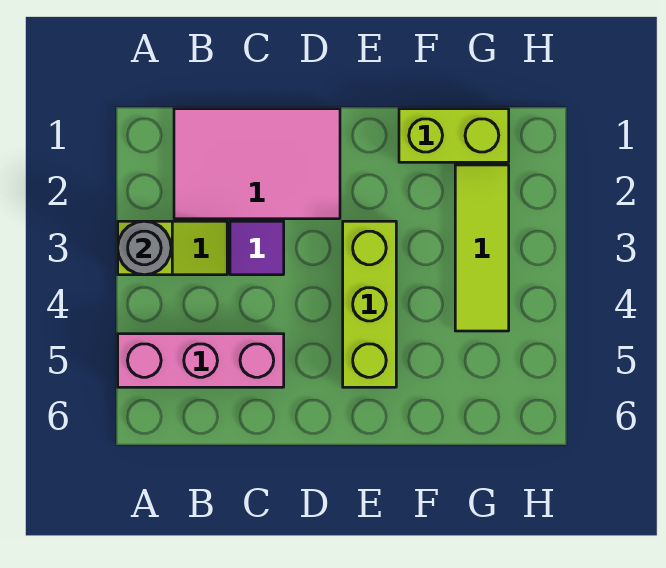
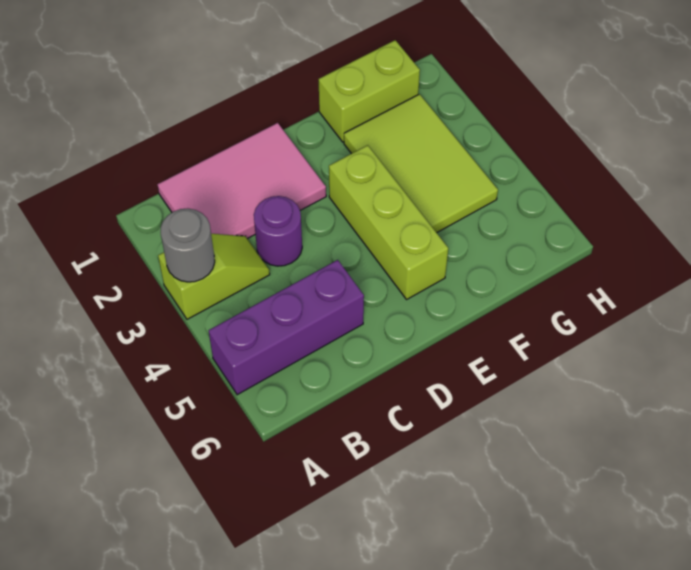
pink 1x3 brick [118,334,284,387] -> purple 1x3 brick [209,260,364,395]
purple 1x1 tile [230,221,284,275] -> purple 1x1 round brick [254,196,302,266]
lime 1x3 tile [455,165,509,331] -> lime 2x3 tile [344,94,498,233]

